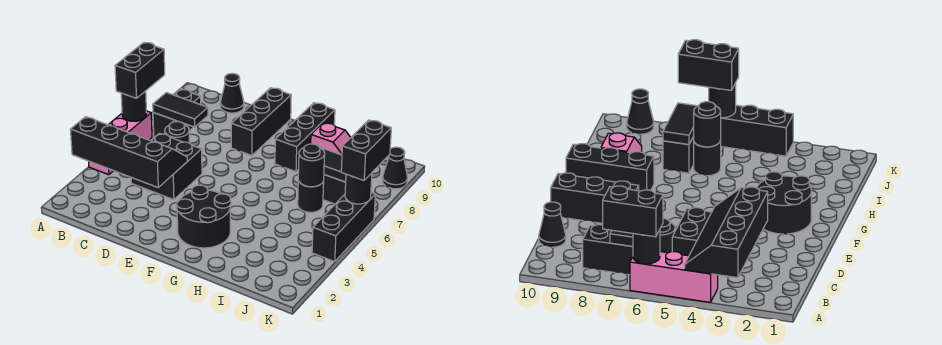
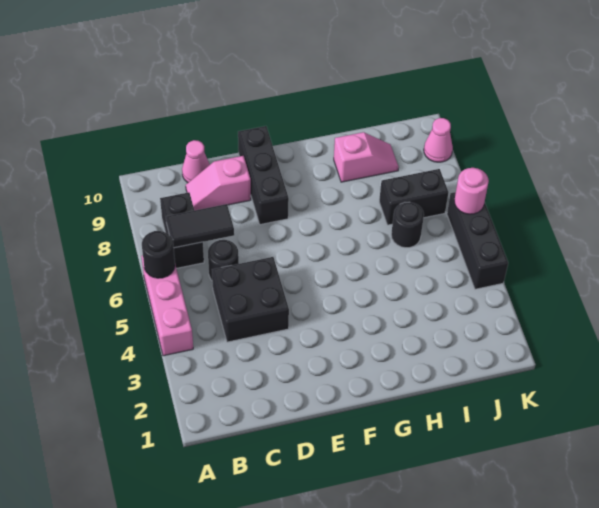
black 2x4 slope [70,117,187,187] -> none
black 1x2 brick [115,42,165,98] -> none
none -> pink 1x2 slope [186,156,251,210]
black 1x1 cone [220,73,244,113] -> pink 1x1 cone [182,140,210,183]
black 2x2 round brick [177,185,231,248] -> none
black 1x3 brick [275,103,335,172] -> none
black 1x1 round brick [298,144,325,187] -> none
black 1x2 tile [320,147,346,182] -> none
black 1x1 round brick [345,173,372,204] -> pink 1x1 round brick [454,168,489,214]
black 1x2 brick [341,120,391,180] -> none
black 1x1 cone [383,147,407,189] -> pink 1x1 cone [424,118,453,162]

